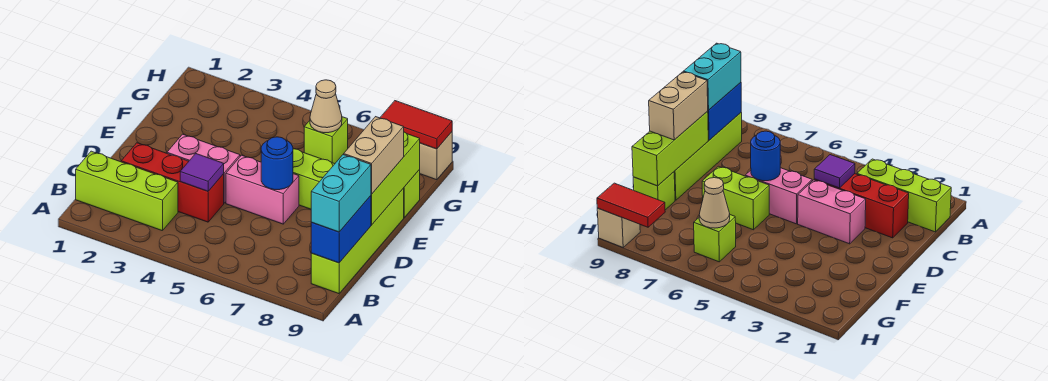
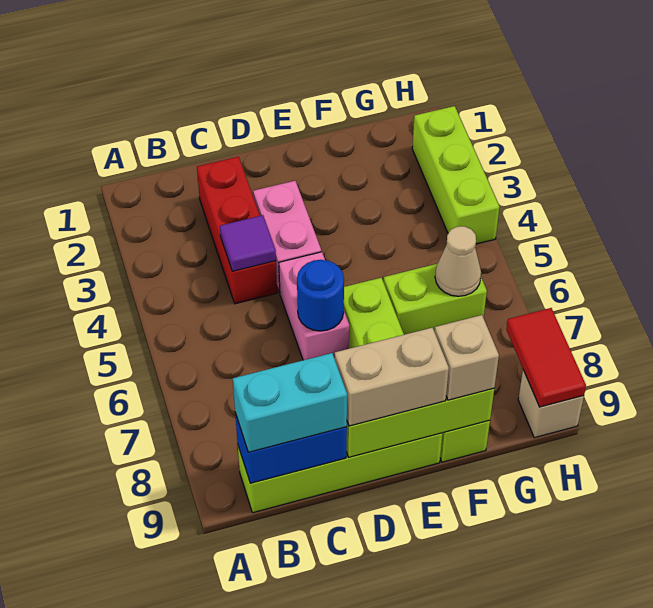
lime 1x3 brick [76,151,178,231] -> lime 1x3 brick moved to [412,106,499,244]
none -> tan 1x1 brick [435,315,499,400]
lime 1x1 brick [304,117,348,164] -> lime 1x2 brick [384,264,487,335]

